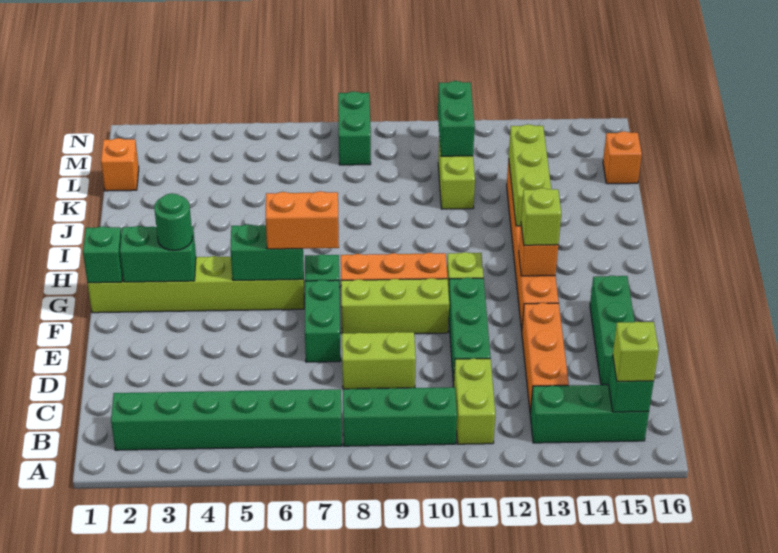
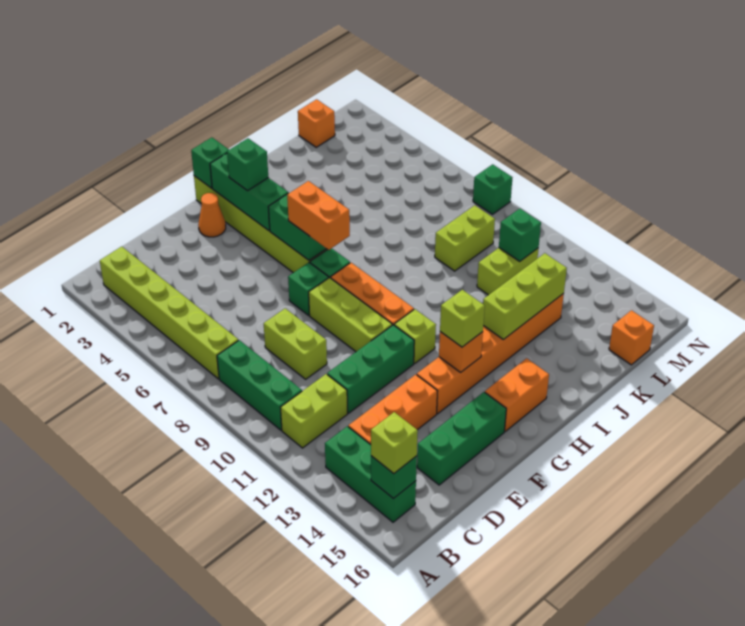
green 1x6 brick [111,389,342,450] -> lime 1x6 brick [100,247,238,379]
green 1x2 brick [305,280,341,362] -> green 1x1 brick [288,263,329,315]
none -> orange 1x1 cone [198,193,226,237]
green 1x2 brick [120,226,196,282] -> green 1x3 brick [210,153,288,231]
green 1x1 round brick [154,193,192,250] -> green 1x1 brick [227,138,268,191]
none -> orange 1x2 brick [485,358,549,431]
none -> lime 1x2 brick [435,205,495,271]
green 1x2 brick [438,81,475,156] -> green 1x1 brick [499,208,541,262]
green 1x2 brick [338,91,371,165] -> green 1x1 brick [473,164,512,214]

